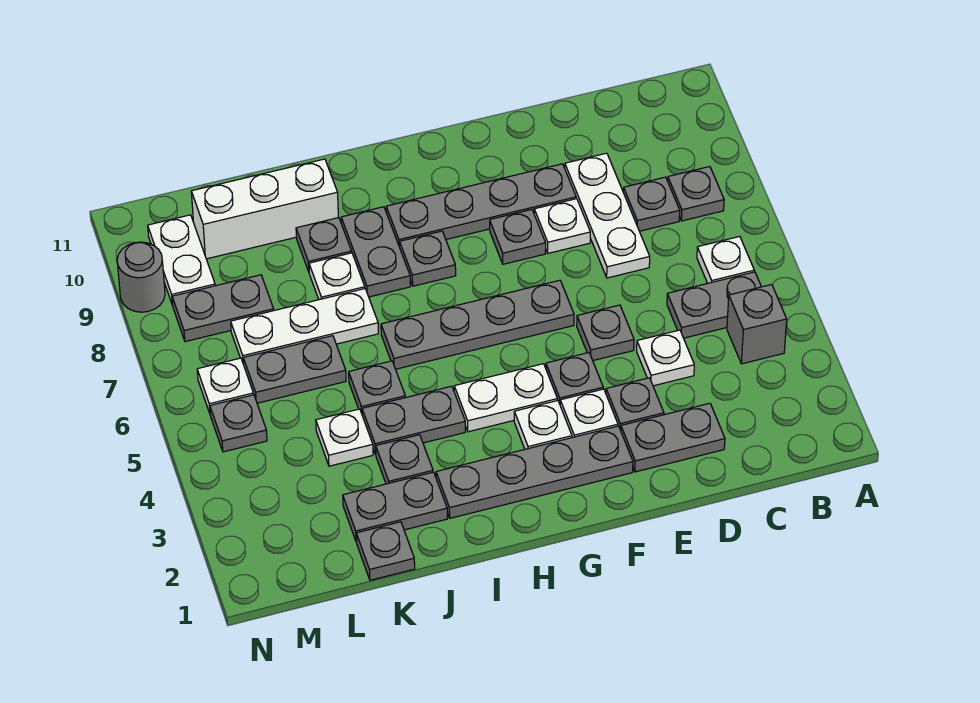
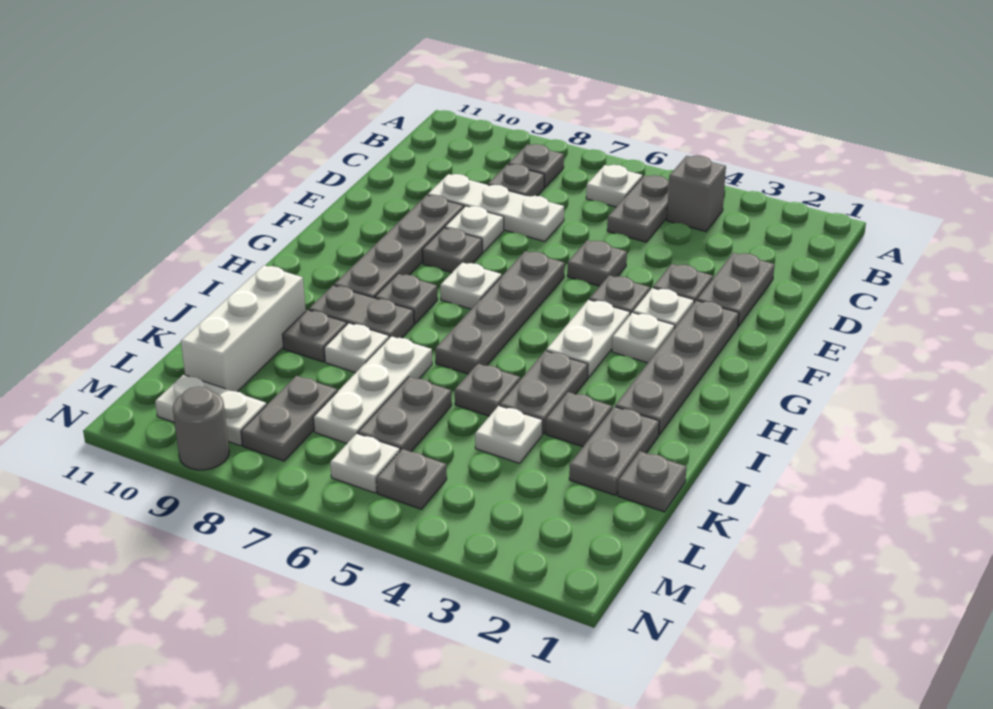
white 1x1 plate [637,330,694,386] -> white 1x1 plate moved to [440,262,501,309]

